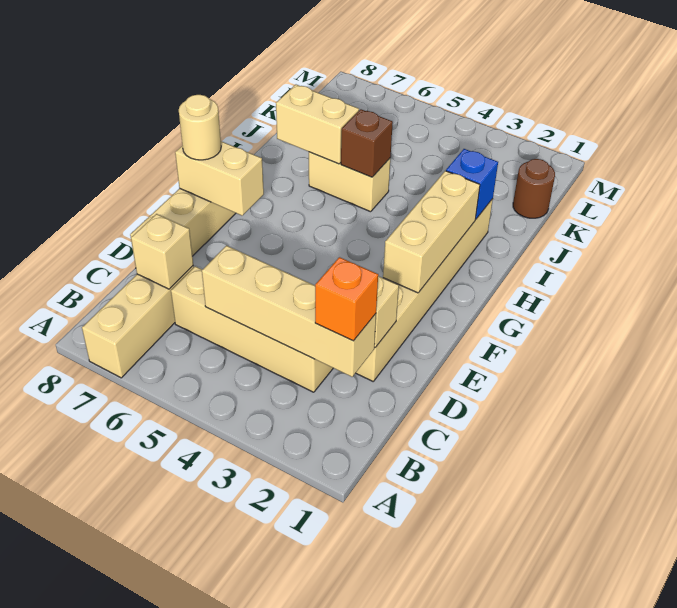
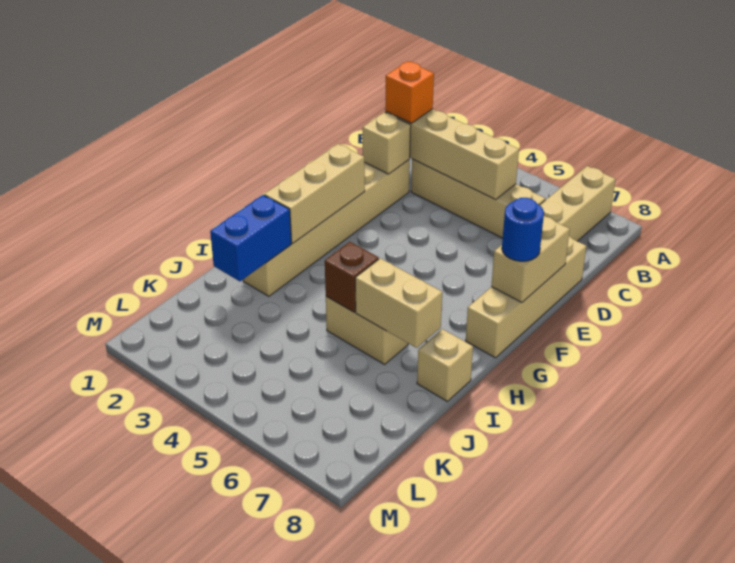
tan 1x1 brick [131,214,193,289] -> tan 1x1 brick moved to [417,329,473,401]
tan 1x2 brick [175,141,264,216] -> tan 1x2 brick turned to [491,216,570,302]
tan 1x1 round brick [179,95,221,160] -> blue 1x1 round brick [502,198,544,261]
blue 1x1 brick [446,149,498,219] -> blue 1x2 brick [210,195,291,281]
brown 1x1 round brick [513,159,555,218] -> none

